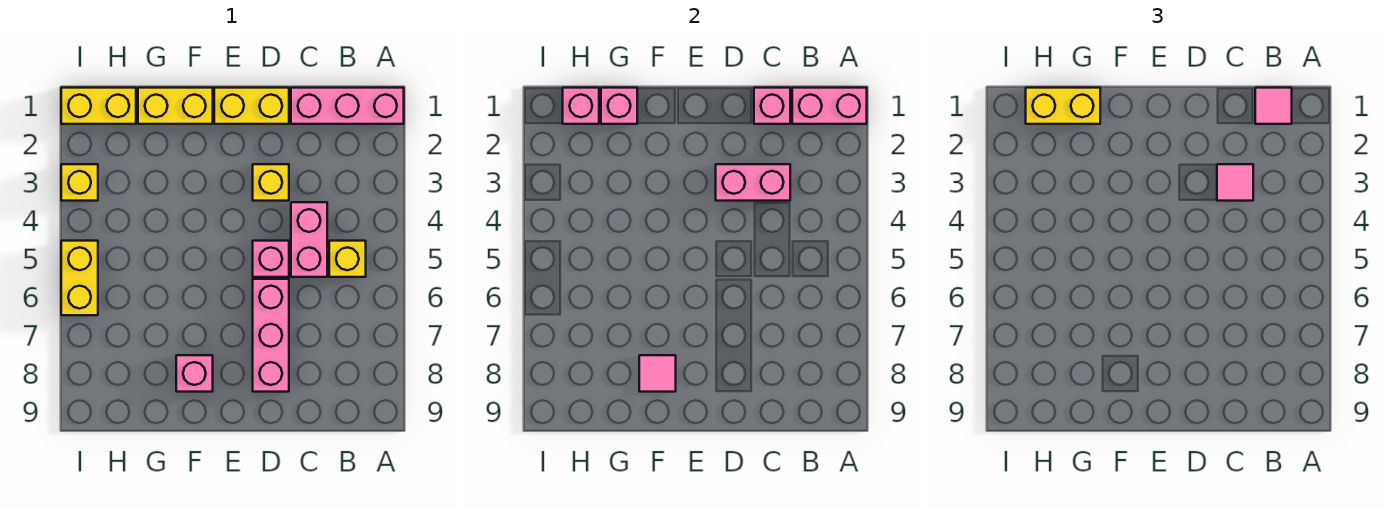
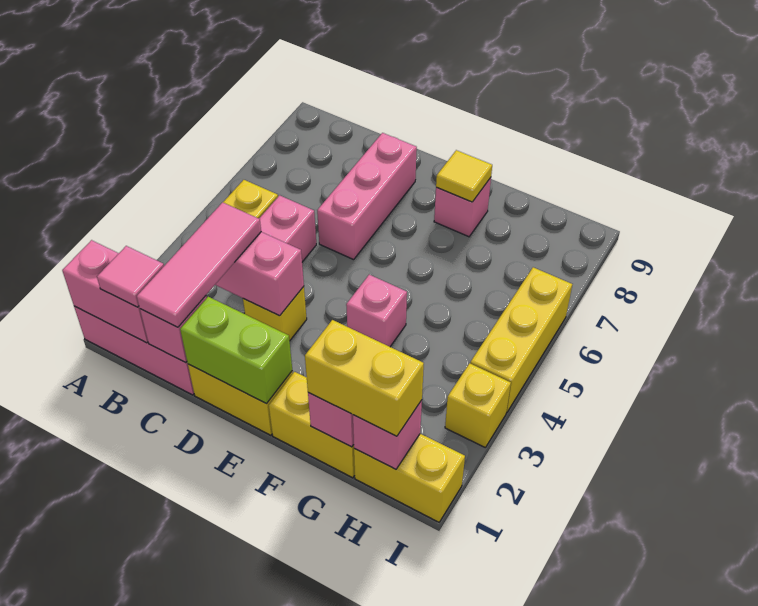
pink 1x1 tile [1217,164,1253,201] -> pink 1x3 tile [137,202,261,327]
none -> lime 1x2 brick [180,297,292,404]
pink 1x1 brick [253,241,289,277] -> pink 1x1 brick moved to [346,275,407,347]
pink 1x1 tile [639,355,676,392] -> yellow 1x1 tile [436,150,492,202]
yellow 1x2 brick [61,241,98,315] -> yellow 1x3 brick [470,267,572,412]

